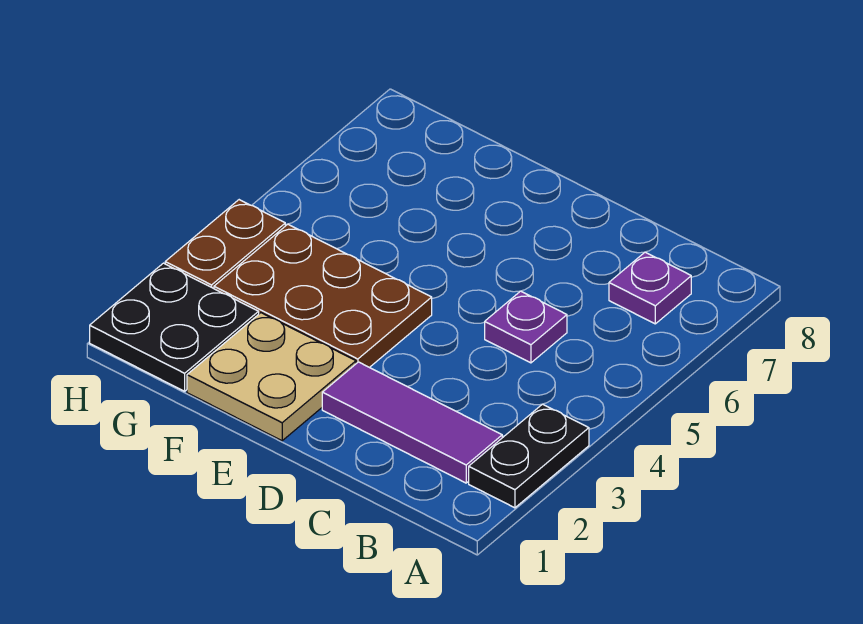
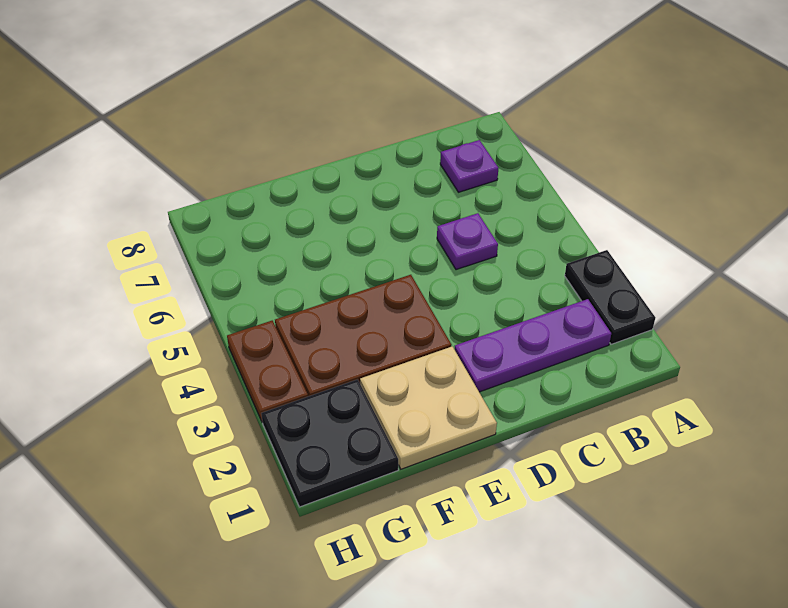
purple 1x3 tile [322,362,502,483] -> purple 1x3 plate [455,299,611,392]

